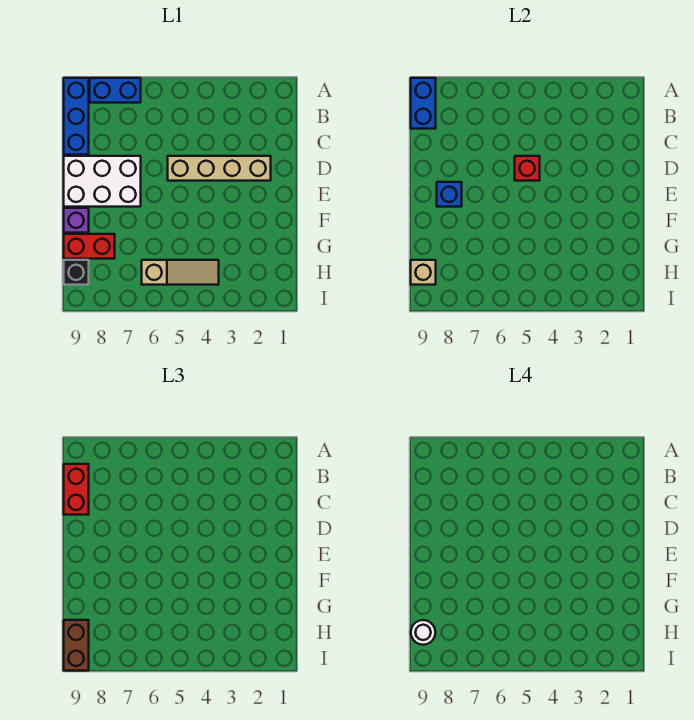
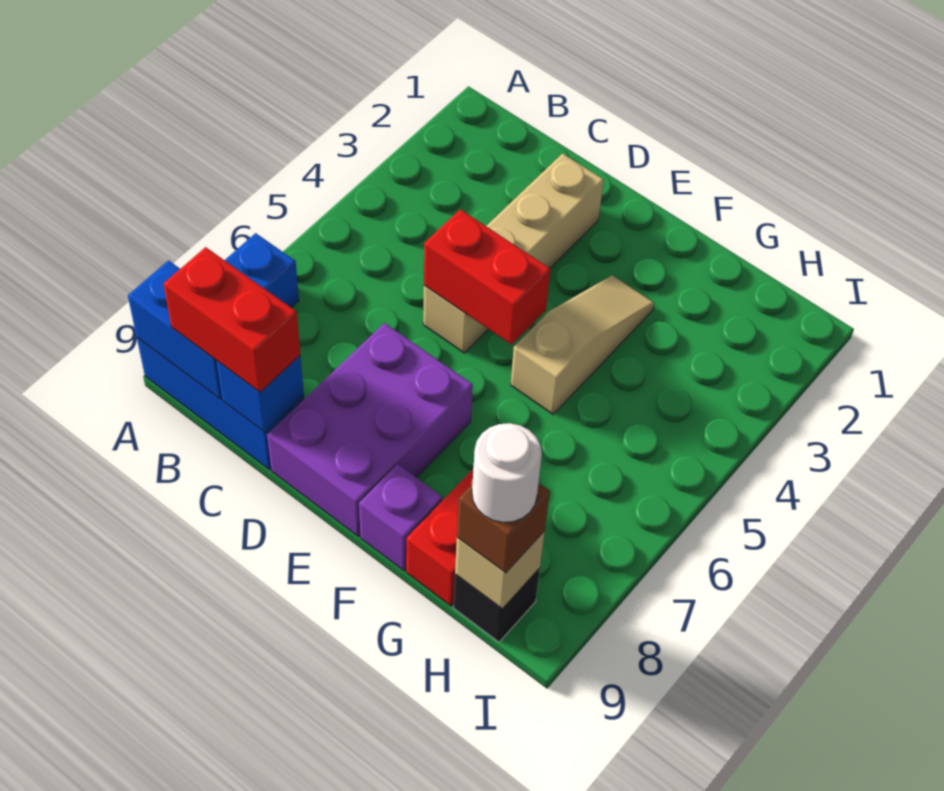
red 1x1 brick [515,156,540,181] -> red 1x2 brick [424,209,550,345]
white 2x3 brick [64,156,141,207] -> purple 2x3 brick [267,323,473,536]
blue 1x1 brick [437,182,462,207] -> blue 1x1 brick moved to [217,355,304,432]
tan 1x3 slope [142,260,219,285] -> tan 1x3 slope moved to [511,275,654,414]
brown 1x2 brick [64,620,89,671] -> brown 1x1 brick [457,483,550,573]

